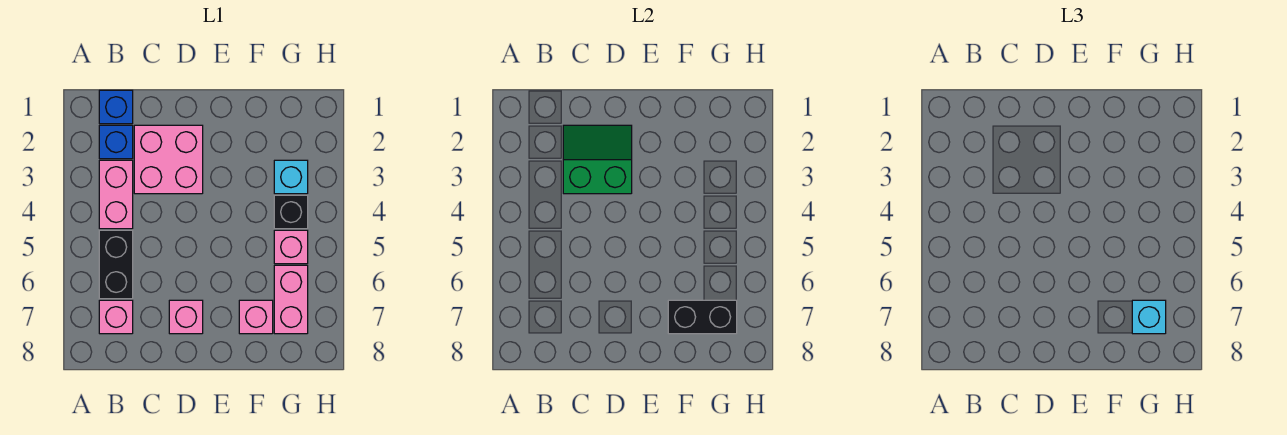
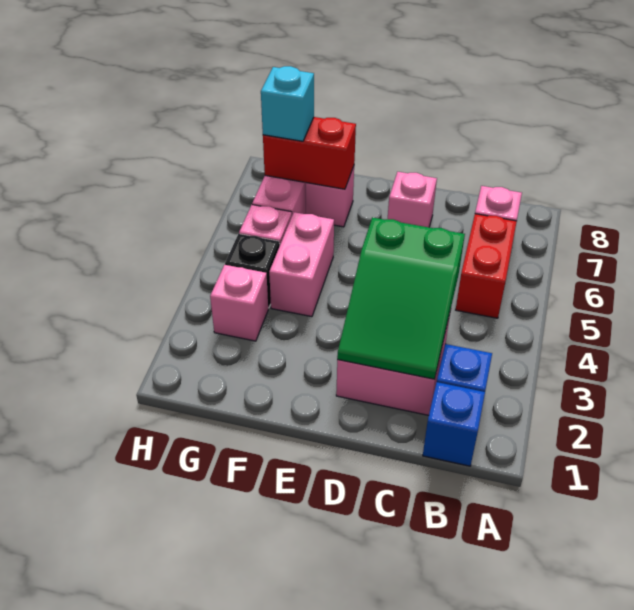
pink 1x2 brick [99,160,133,229] -> pink 1x2 brick moved to [269,212,334,317]
black 1x2 brick [99,230,133,299] -> red 1x2 brick [456,214,517,318]
green 2x2 slope [563,125,632,194] -> green 2x3 slope [337,217,465,379]
black 1x2 brick [668,300,737,334] -> red 1x2 brick [263,117,356,189]
cyan 1x1 brick [274,160,308,194] -> pink 1x1 brick [210,265,268,341]

